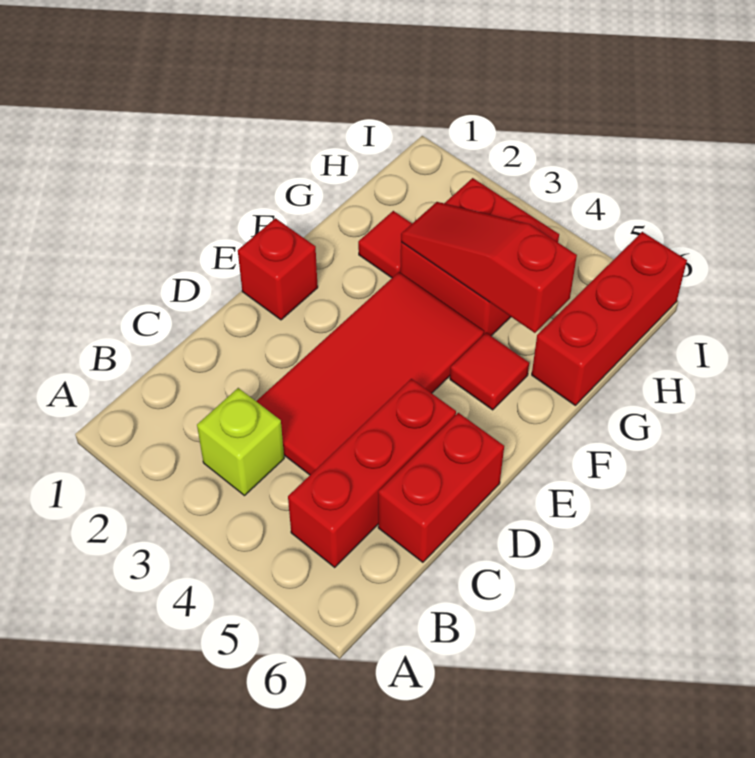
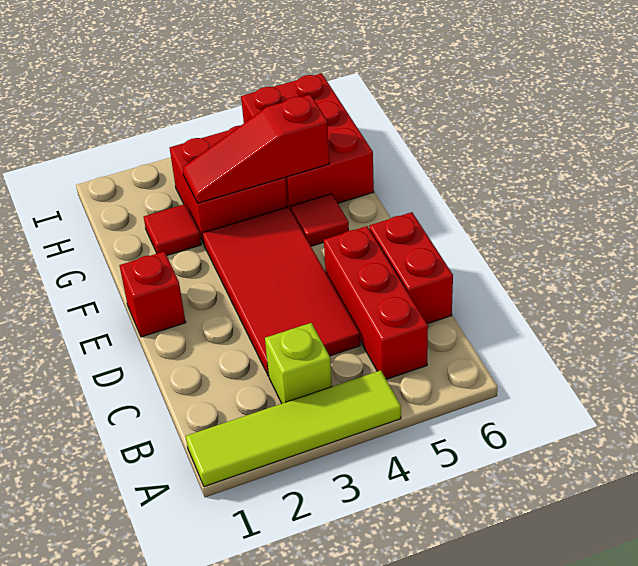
none -> lime 1x4 tile [186,370,401,487]
red 1x3 brick [532,232,687,405] -> red 2x3 brick [241,73,374,210]

